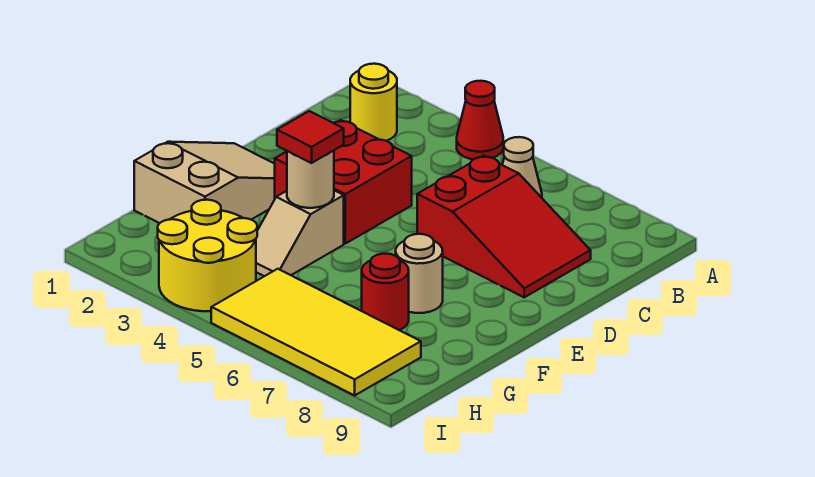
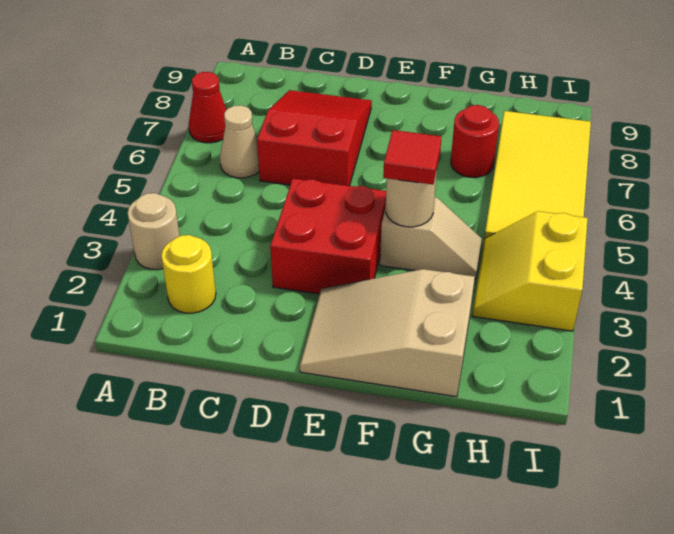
red 1x1 cone [457,81,503,159] -> red 1x1 cone moved to [189,72,227,143]
tan 1x1 round brick [396,234,443,313] -> tan 1x1 round brick moved to [128,193,180,270]
yellow 2x2 round brick [158,200,257,311] -> yellow 2x2 slope [472,211,588,331]

